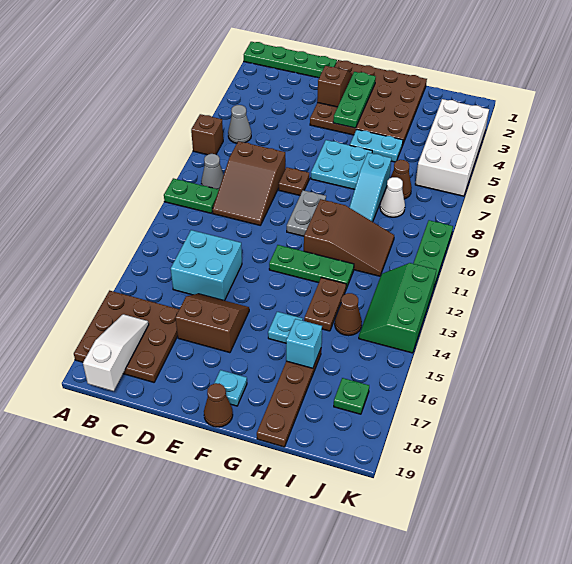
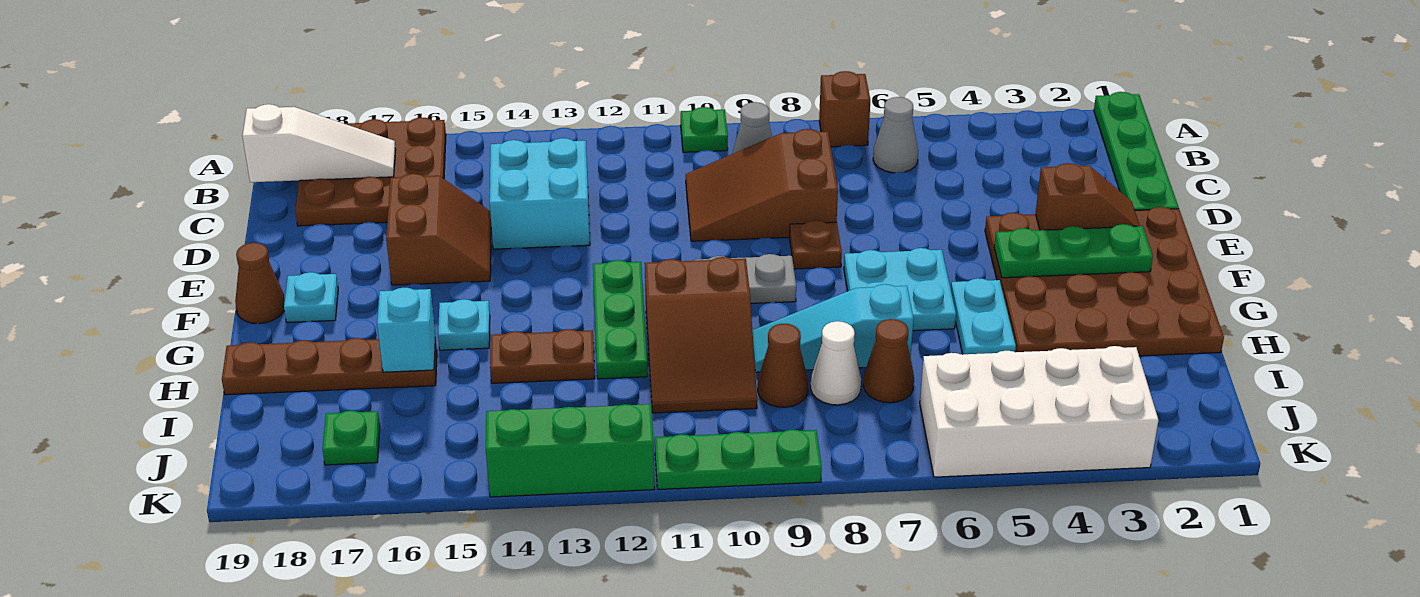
green 1x2 plate [164,178,219,213] -> green 1x1 plate [681,107,728,152]
brown 1x1 cone [335,293,362,336] -> brown 1x1 cone moved to [758,324,808,407]

